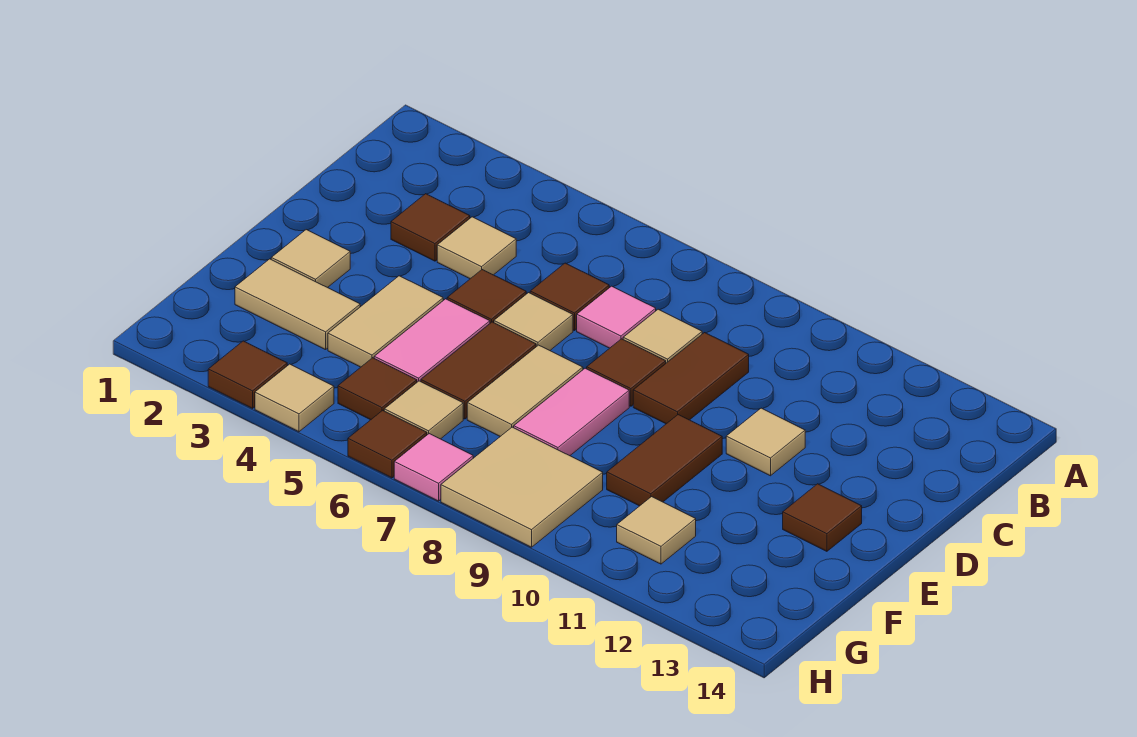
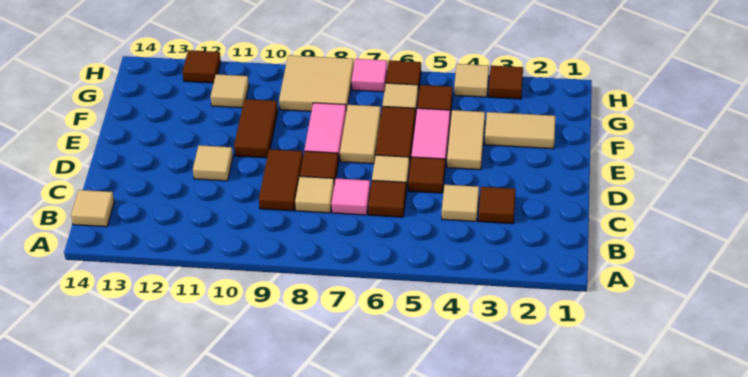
tan 1x1 tile [271,230,350,288] -> tan 1x1 tile moved to [71,190,114,227]
brown 1x1 tile [783,484,862,551] -> brown 1x1 tile moved to [183,50,221,83]

